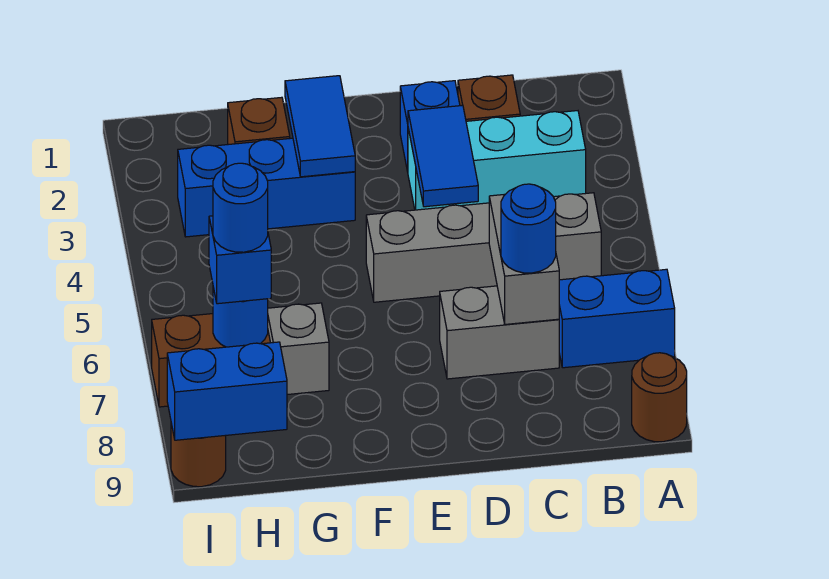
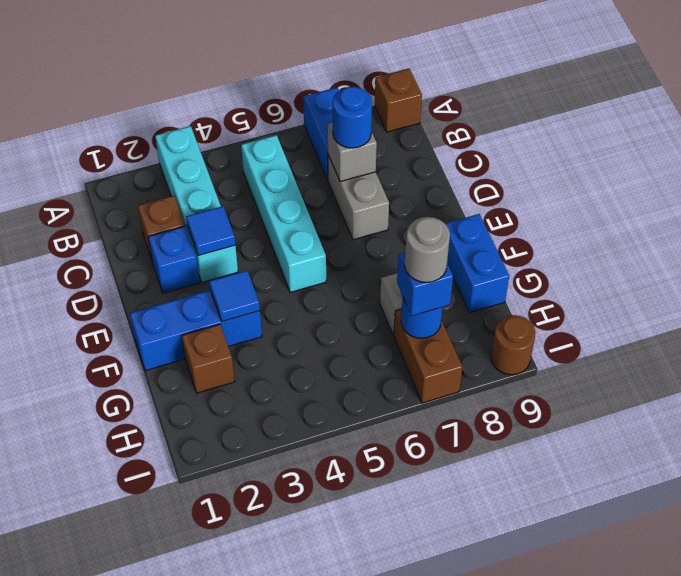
brown 1x1 round brick [632,353,687,442] -> brown 1x1 brick [375,69,422,132]
cyan 1x3 brick [408,111,586,210] -> cyan 1x4 brick [155,126,238,282]
grey 1x4 brick [366,193,601,302] -> cyan 1x4 brick [241,135,326,293]
grey 1x2 brick [489,194,559,324] -> grey 1x1 brick [328,123,377,182]
blue 1x2 tile [408,105,478,207] -> blue 1x1 tile [186,206,235,256]
blue 1x2 tile [285,76,355,177] -> blue 1x1 tile [209,270,260,322]
blue 1x3 brick [178,138,355,237] -> blue 1x3 brick turned to [130,290,262,371]
blue 1x1 round brick [213,163,268,252] -> grey 1x1 round brick [405,217,450,283]
blue 1x2 brick [167,342,287,440] -> blue 1x2 brick moved to [445,214,509,313]

